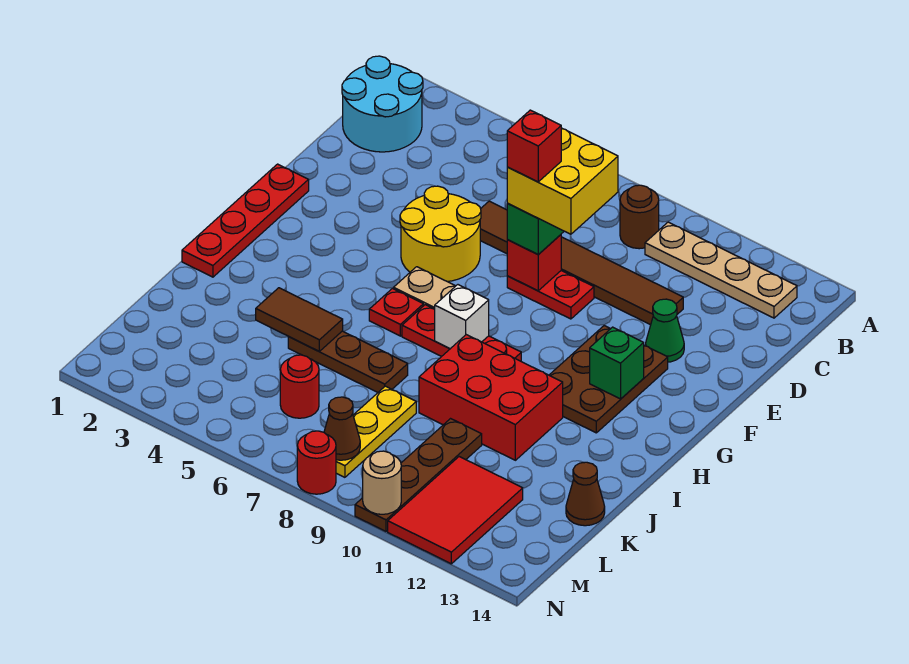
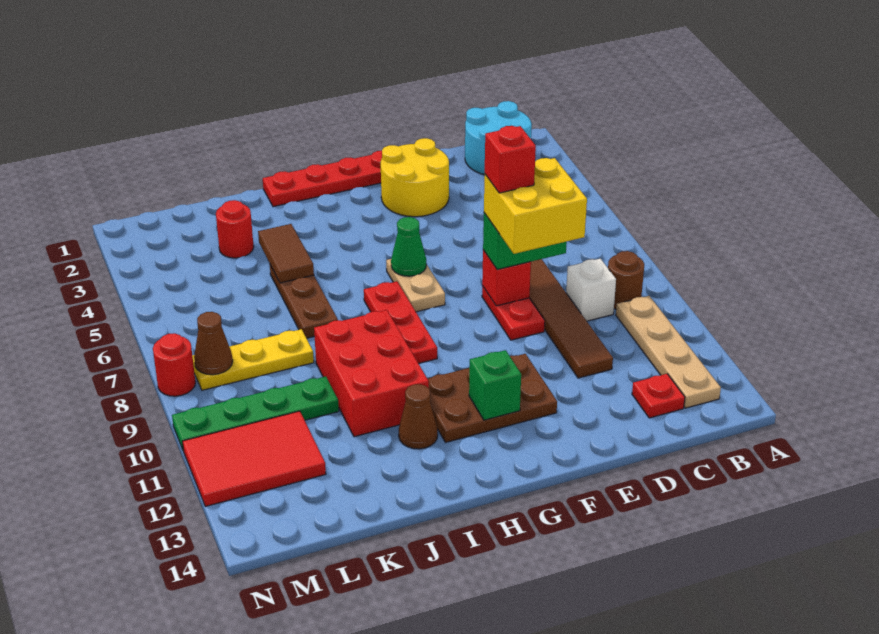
yellow 2x2 round brick [400,186,481,282] -> yellow 2x2 round brick moved to [381,138,449,217]
green 1x1 cone [646,299,684,362] -> green 1x1 cone moved to [391,217,426,276]
red 1x1 plate [369,289,423,336] -> red 1x1 plate moved to [632,374,685,418]
white 1x1 brick [435,285,489,349] -> white 1x1 brick moved to [566,259,616,321]
brown 1x4 plate [355,419,482,531] -> green 1x4 plate [172,376,339,451]
brown 1x1 cone [566,462,605,526] -> brown 1x1 cone moved to [399,384,438,449]
red 1x1 round brick [280,355,319,418] -> red 1x1 round brick moved to [216,200,254,258]
tan 1x1 round brick [363,451,401,514] -> none

